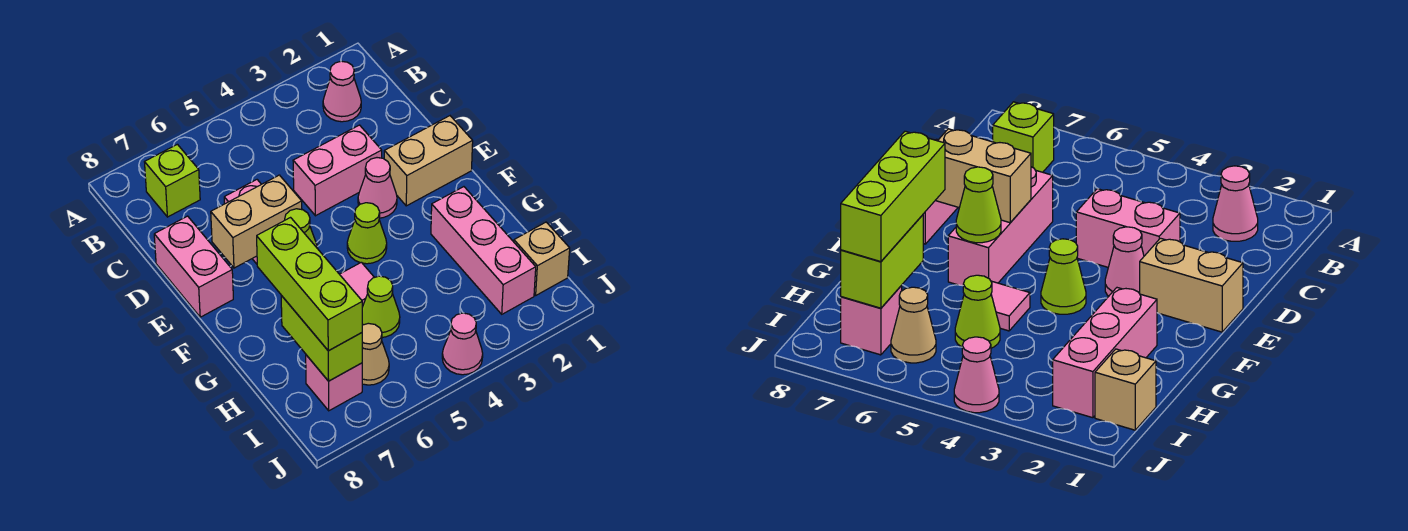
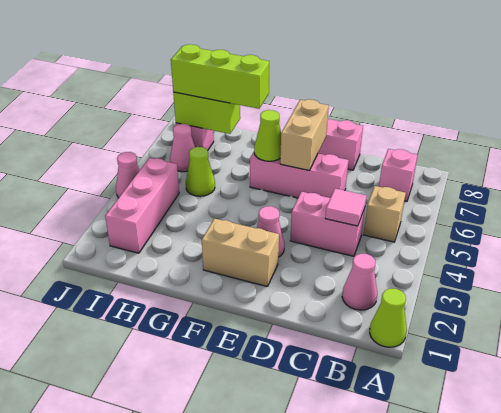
lime 1x1 brick [145,144,200,217] -> pink 1x1 brick [379,149,418,201]
pink 1x2 brick [293,125,382,216] -> pink 1x2 brick turned to [290,192,365,256]
tan 1x2 brick [384,116,473,206] -> tan 1x2 brick turned to [202,219,279,287]
lime 1x1 cone [347,203,387,264] -> lime 1x1 cone moved to [370,288,407,347]
pink 1x3 brick [431,187,536,314] -> pink 1x3 brick turned to [105,158,179,253]
pink 1x1 tile [340,262,374,307] -> pink 1x1 tile moved to [325,188,367,226]
tan 1x1 brick [514,222,570,295] -> tan 1x1 brick moved to [363,186,406,242]
tan 1x1 cone [362,323,389,385] -> pink 1x1 cone [170,124,195,172]

